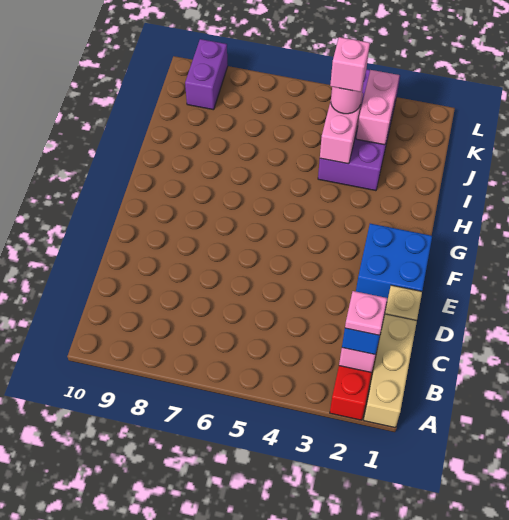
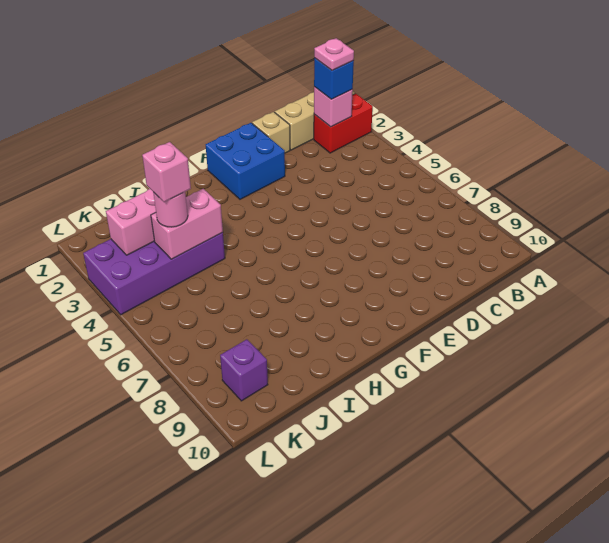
purple 1x2 brick [185,39,228,110] -> purple 1x1 brick [220,339,268,401]

